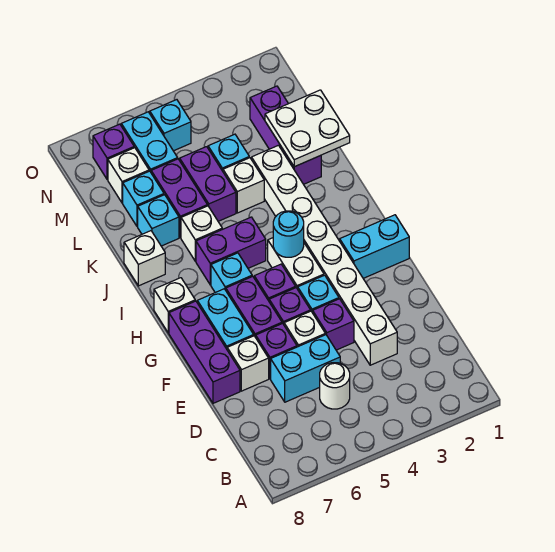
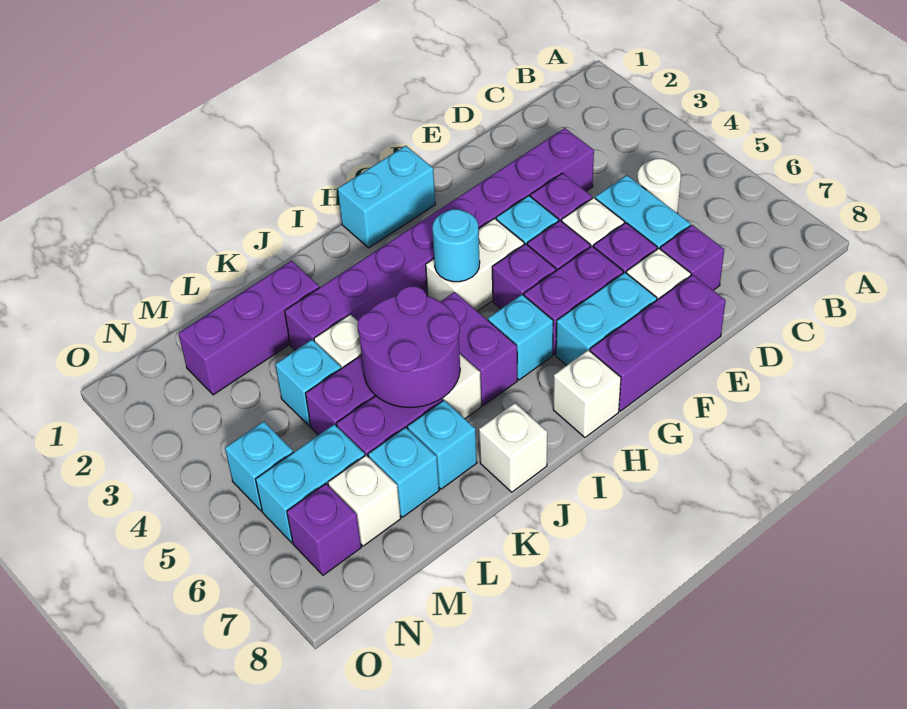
white 1x8 brick [252,145,397,365] -> purple 1x8 brick [285,128,594,350]
none -> purple 1x1 brick [660,225,724,290]
cyan 1x2 brick [340,215,409,278] -> cyan 1x2 brick turned to [338,146,435,248]
none -> purple 2x2 round brick [357,286,460,408]
white 2x2 plate [265,90,350,167] -> none

